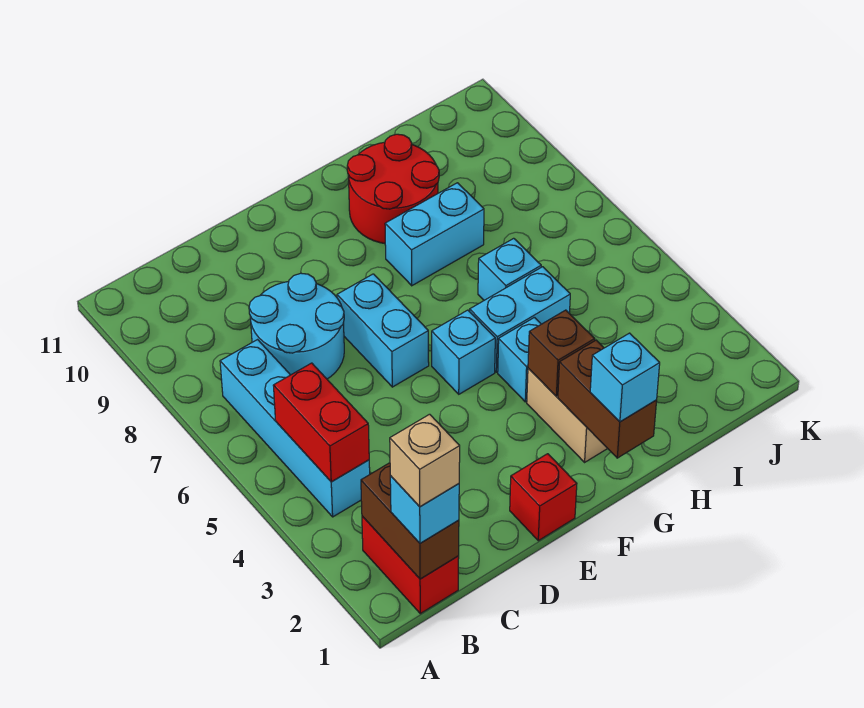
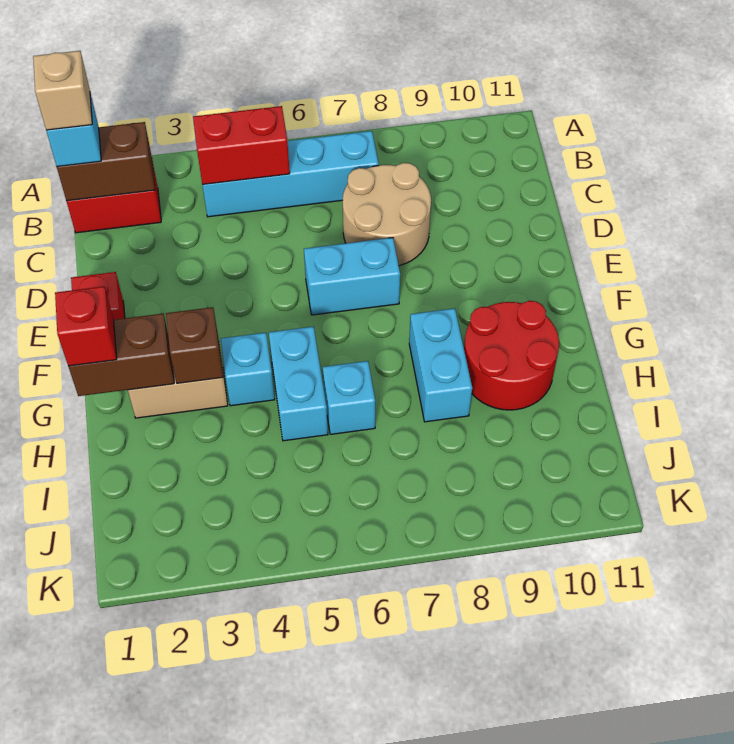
cyan 2x2 round brick [249,273,344,379] -> tan 2x2 round brick [343,163,431,266]
cyan 1x1 brick [432,310,495,394] -> none
cyan 1x1 brick [590,333,660,422] -> red 1x1 brick [55,286,117,366]

